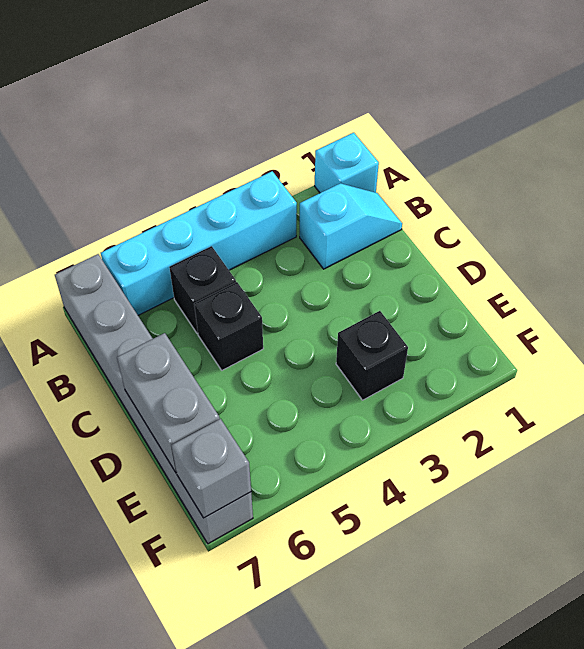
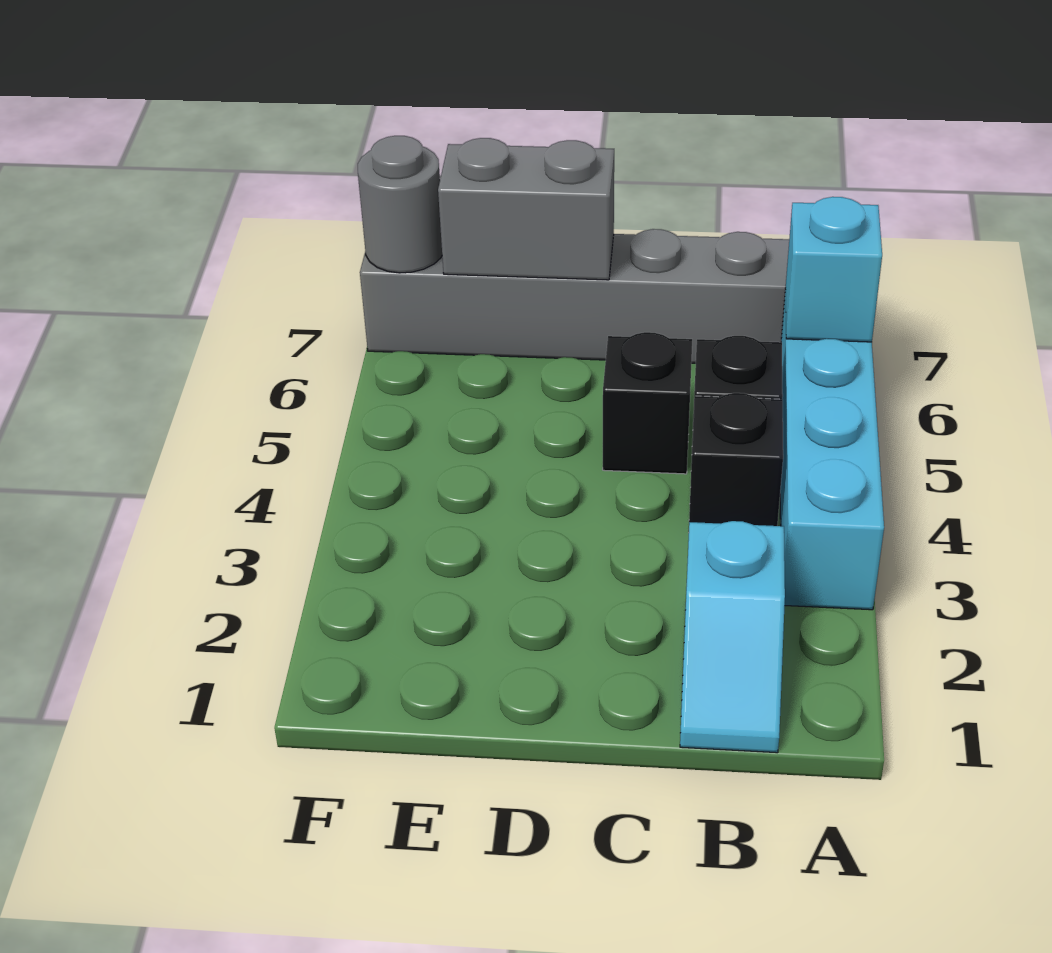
cyan 1x1 brick [315,133,379,193] -> cyan 1x1 brick moved to [785,197,882,342]
black 1x1 brick [336,311,408,400] -> black 1x1 brick moved to [689,393,783,526]
grey 1x1 brick [171,419,251,518] -> grey 1x1 round brick [358,136,442,273]

